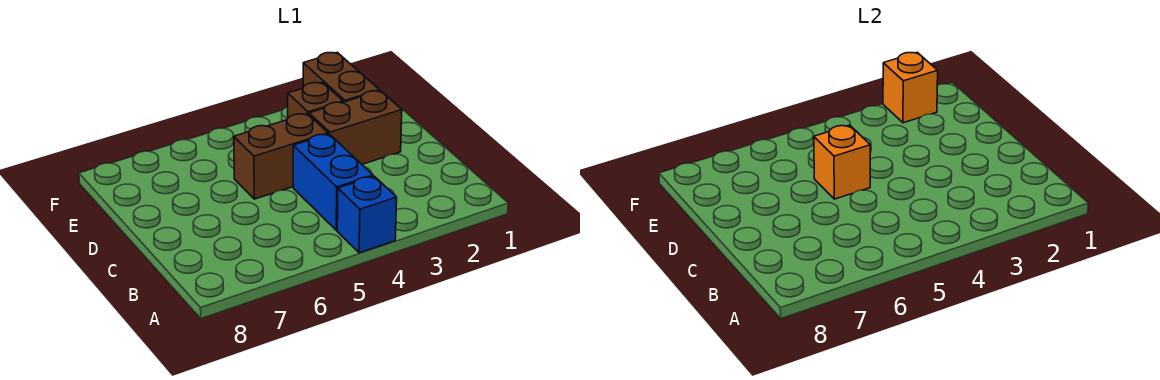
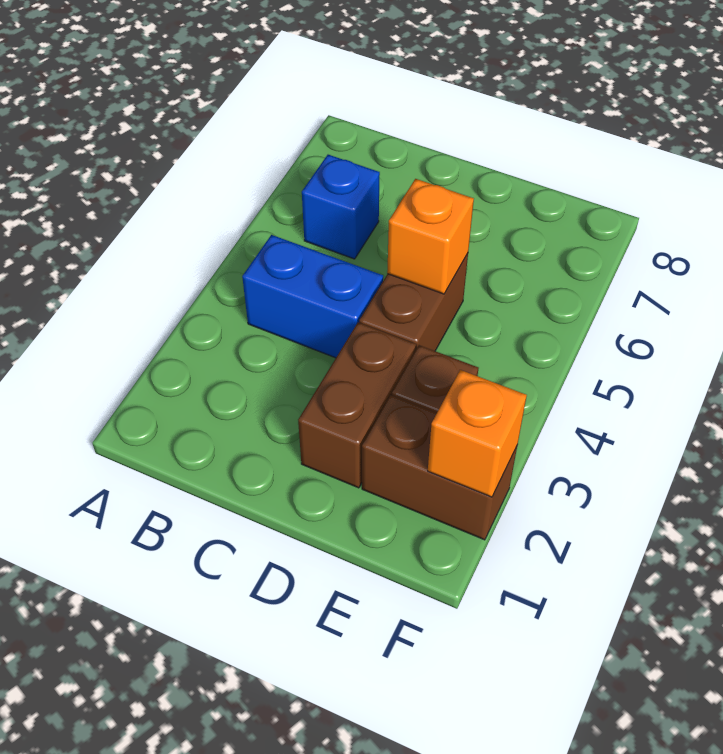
blue 1x1 brick [337,176,397,253] -> blue 1x1 brick moved to [302,155,380,259]

